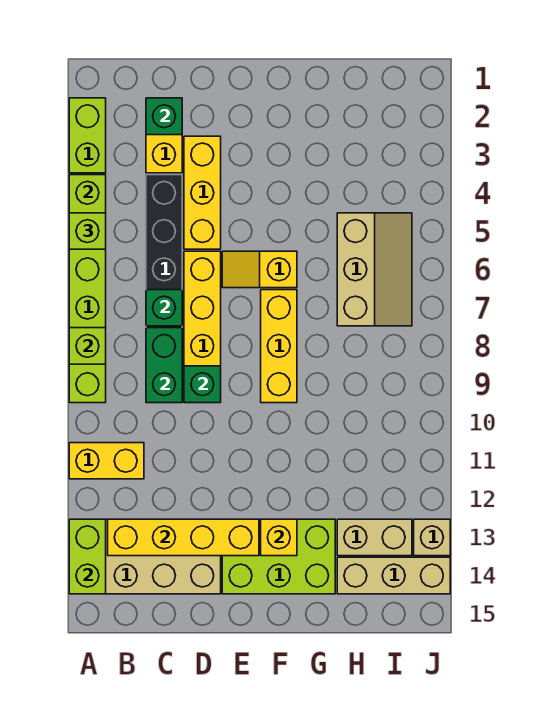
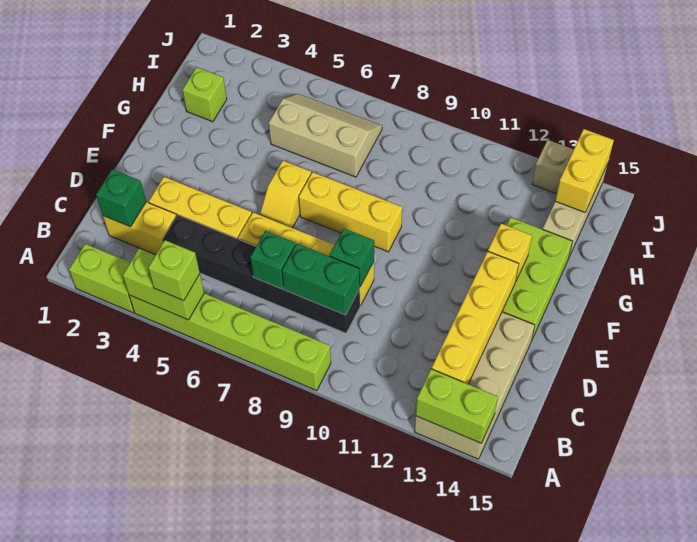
lime 1x1 brick [69,328,106,364] -> lime 1x1 brick moved to [182,67,227,122]
yellow 1x2 brick [69,443,144,479] -> yellow 1x2 brick moved to [555,129,614,212]
tan 1x2 brick [337,519,412,556] -> none

